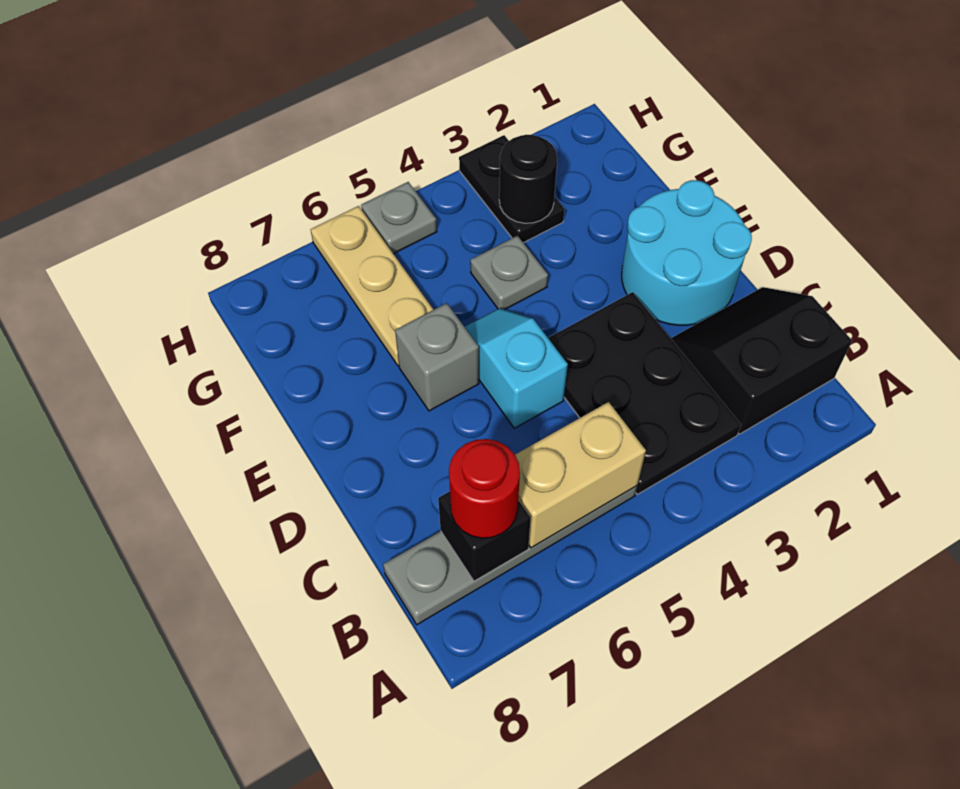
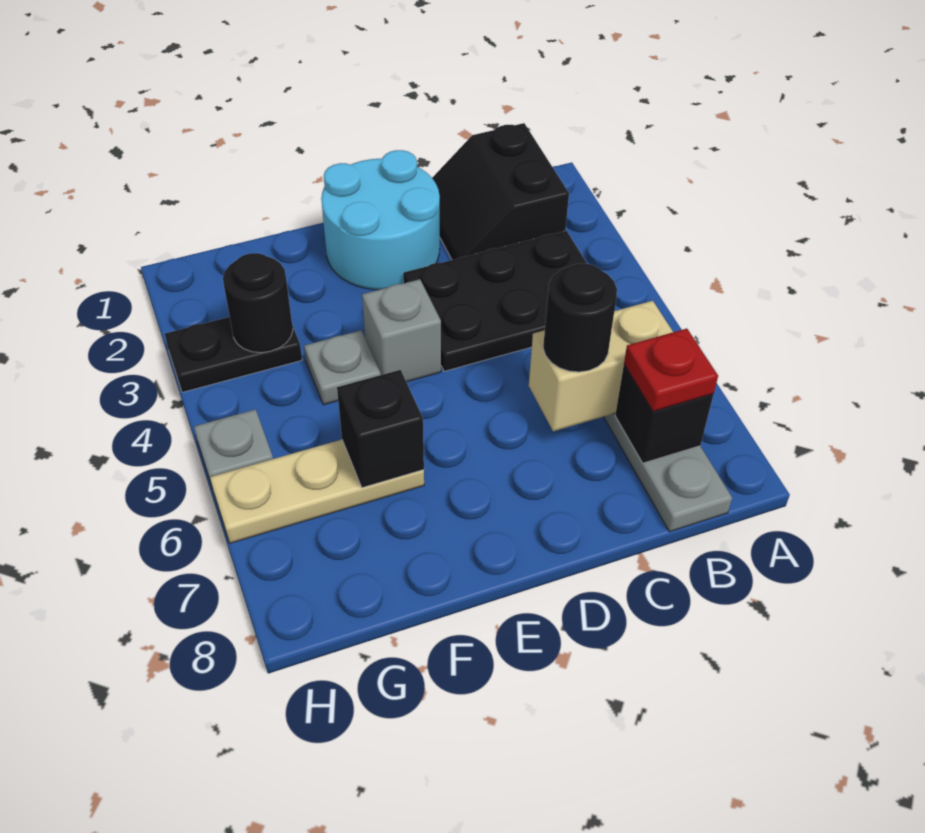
tan 1x2 brick [515,402,646,548] -> tan 1x2 brick turned to [529,301,673,431]
red 1x1 round brick [449,439,520,538] -> red 1x1 plate [624,329,718,411]
none -> black 1x1 round brick [543,264,617,372]
cyan 1x2 slope [465,308,568,428] -> none
grey 1x1 brick [395,303,479,411] -> grey 1x1 brick moved to [362,279,441,382]
none -> black 1x1 brick [337,370,424,488]

